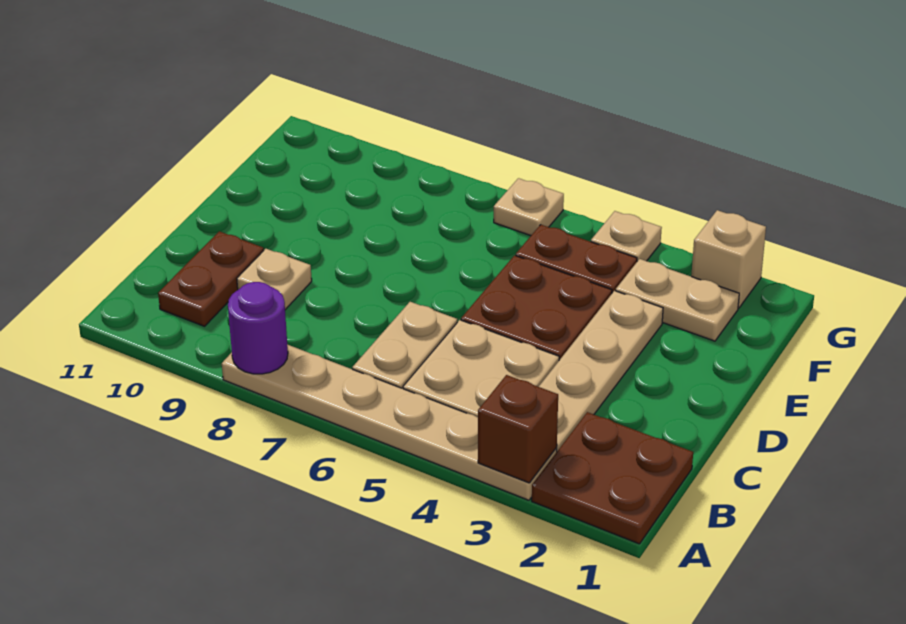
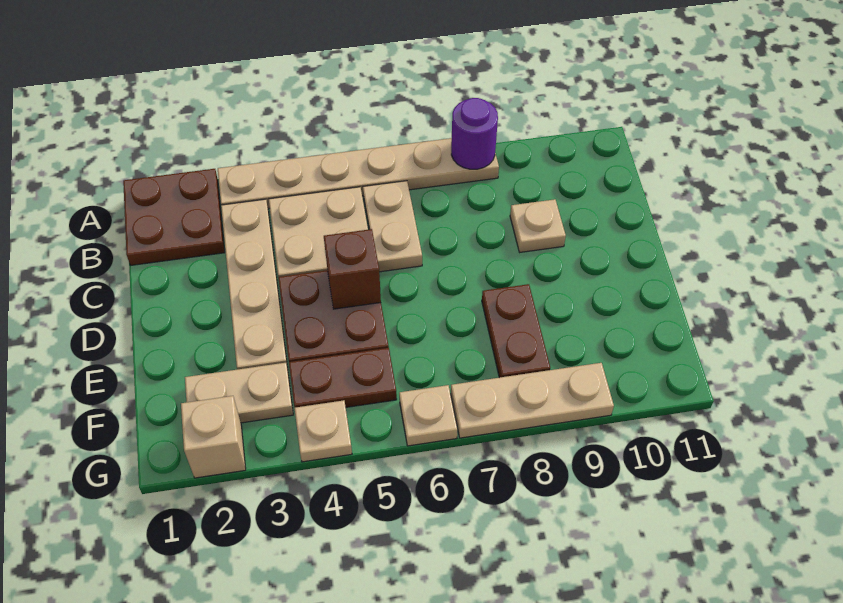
brown 1x1 brick [478,375,558,483] -> brown 1x1 brick moved to [324,229,381,309]
brown 1x2 plate [158,231,264,326] -> brown 1x2 plate moved to [482,284,550,378]
none -> tan 1x3 plate [451,363,614,438]

